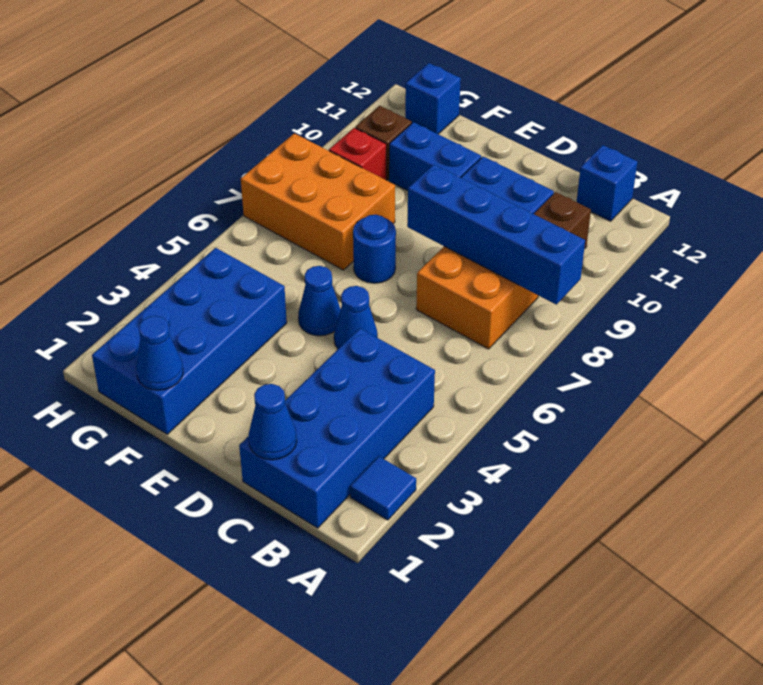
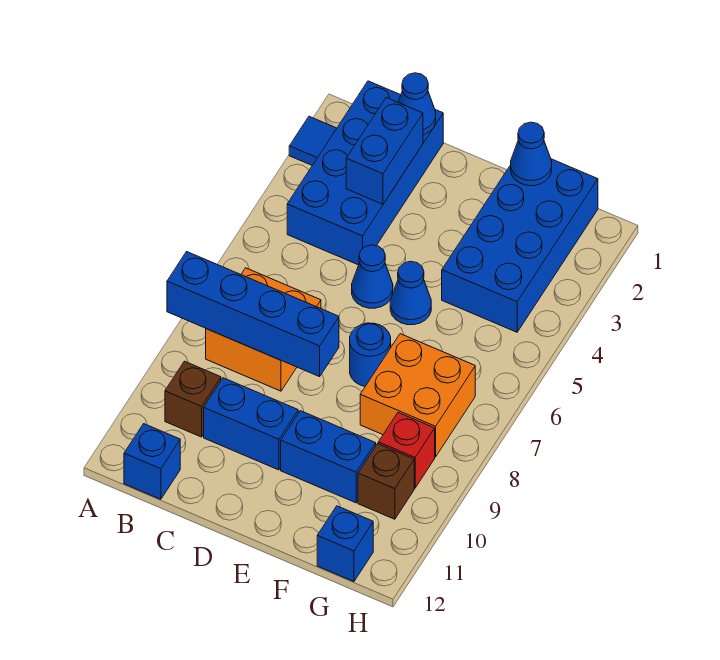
none -> blue 1x2 brick [346,98,423,204]
orange 2x3 brick [241,133,395,270] -> orange 2x2 brick [360,334,475,457]

